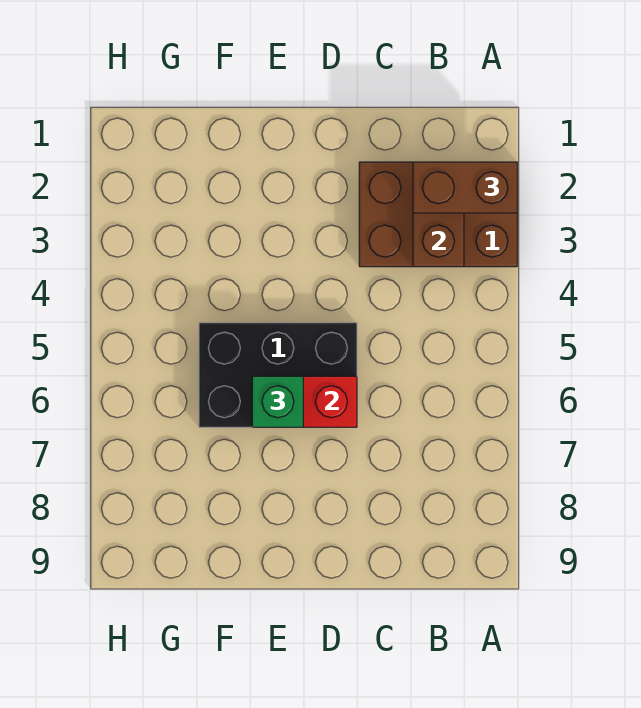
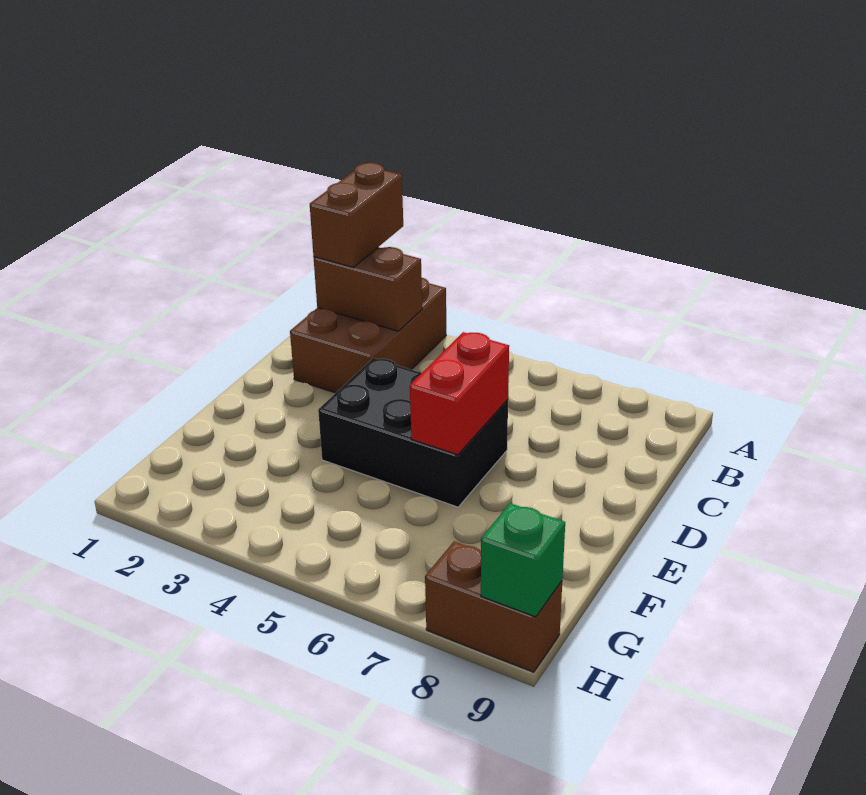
black 2x3 brick [199,323,357,427] -> black 2x3 brick turned to [318,358,508,507]
green 1x1 brick [252,376,303,427] -> green 1x1 brick moved to [481,503,565,617]
none -> brown 1x2 brick [425,542,562,672]

